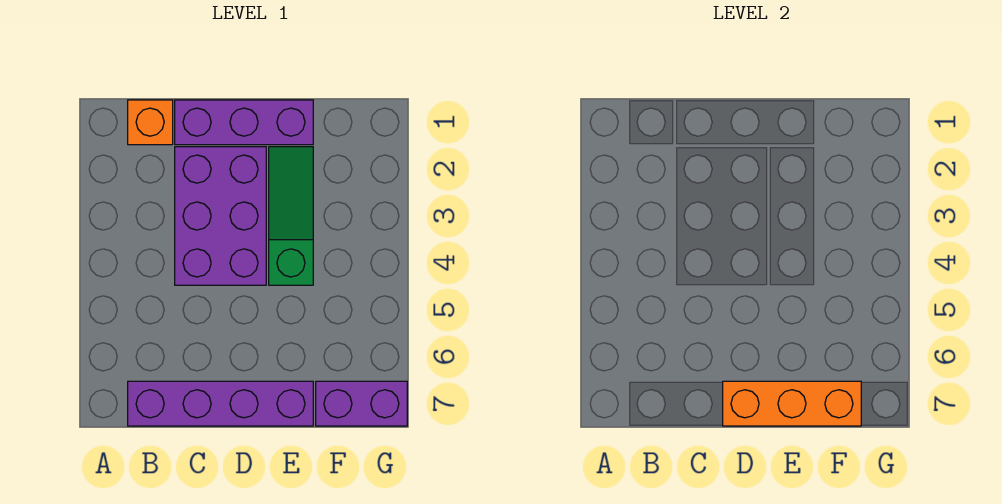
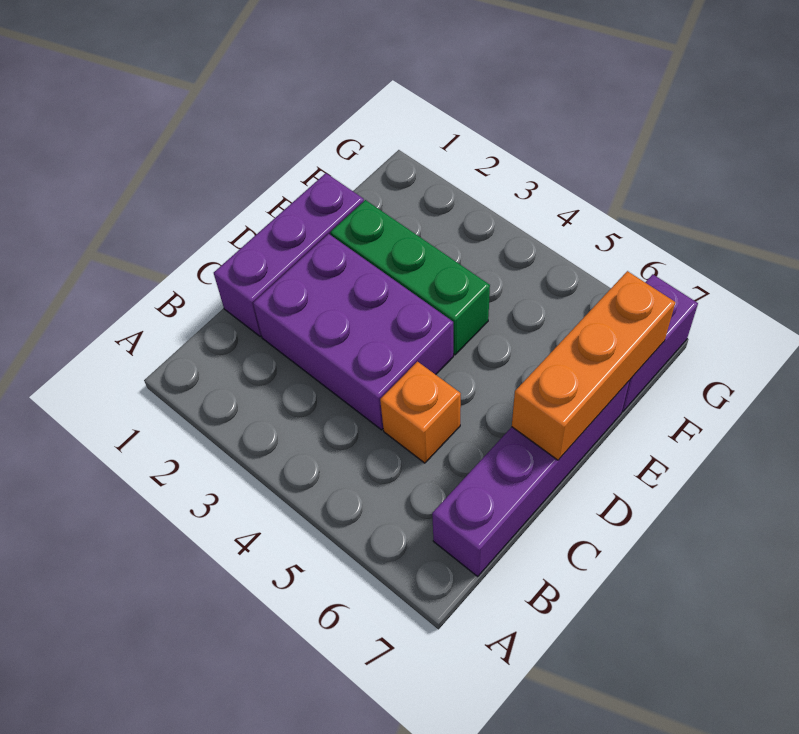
orange 1x1 brick [128,100,173,145] -> orange 1x1 brick moved to [380,362,461,463]
green 1x3 slope [269,147,313,285] -> green 1x3 brick [330,200,490,355]

